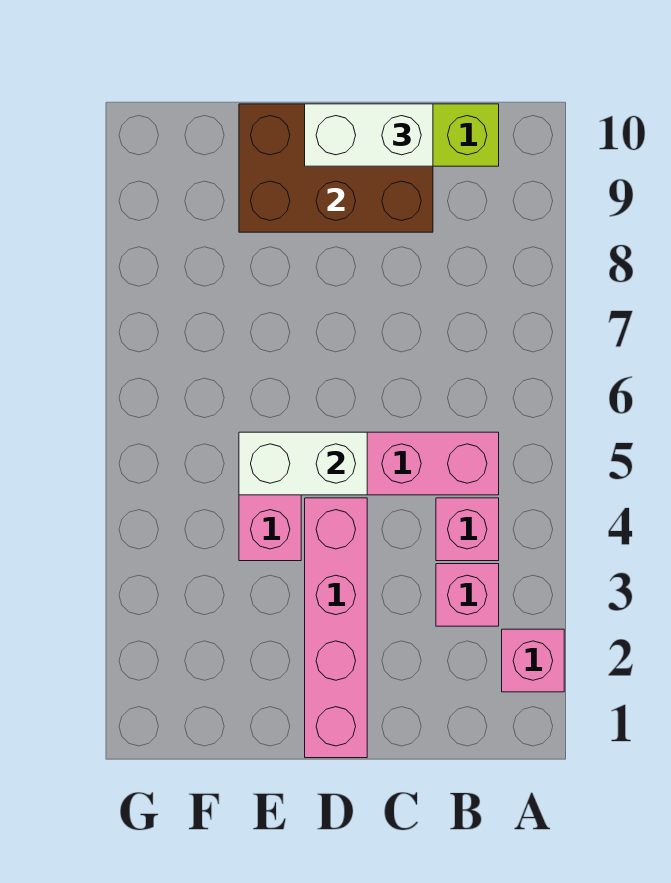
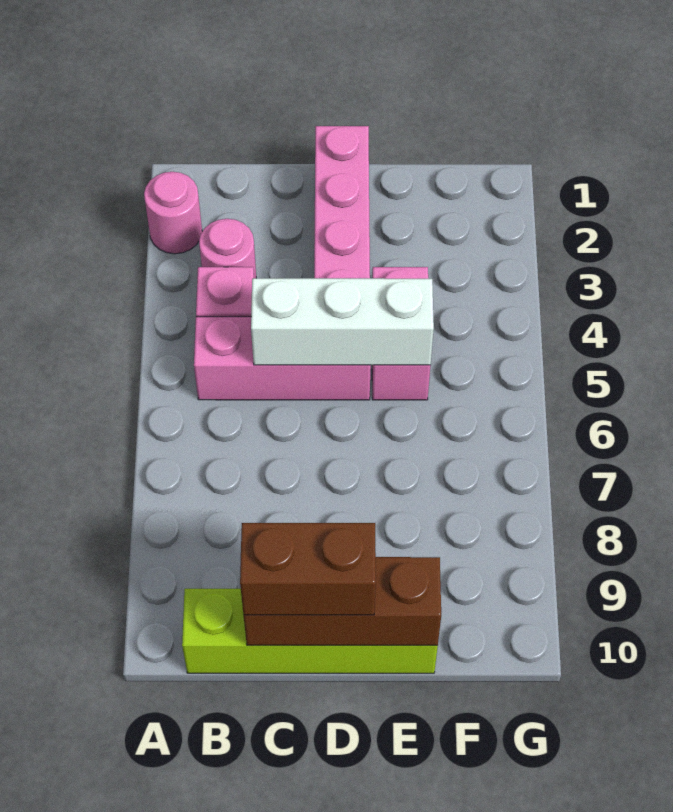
pink 1x1 brick [502,629,564,692] -> pink 1x1 round brick [144,172,202,254]
pink 1x1 brick [436,564,499,626] -> pink 1x1 round brick [199,219,256,278]
brown 2x3 brick [239,104,433,232] -> brown 1x3 brick [244,557,441,645]
white 1x2 brick [305,104,433,166] -> brown 1x2 brick [240,523,376,615]
white 1x2 brick [239,432,367,495] -> white 1x3 brick [251,278,434,365]

